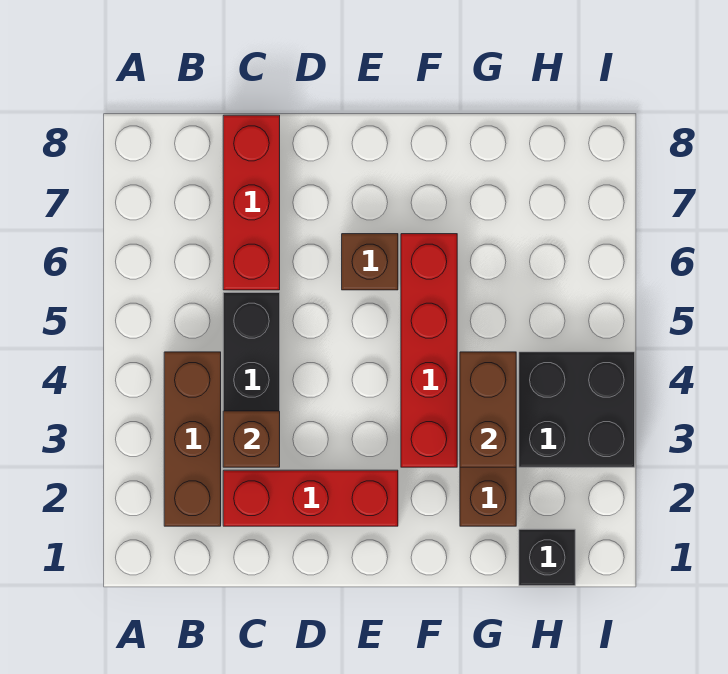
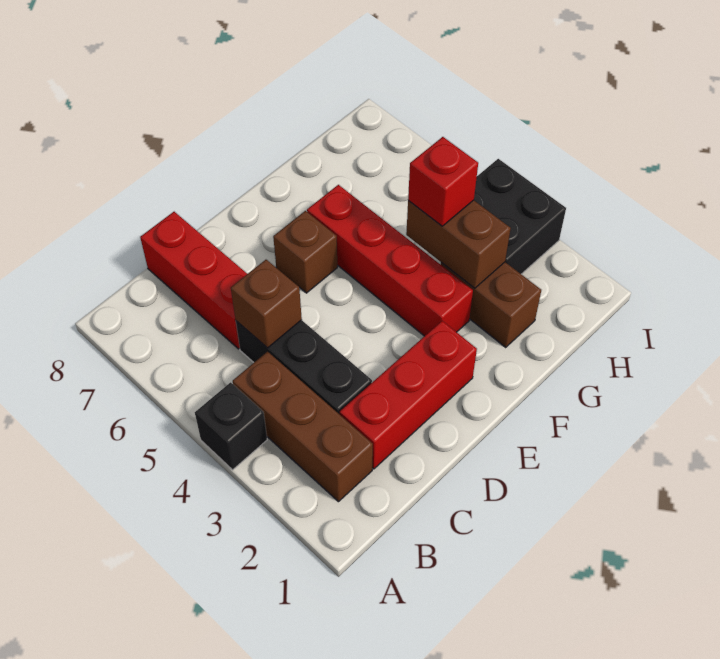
brown 1x1 brick [223,411,280,467] -> brown 1x1 brick moved to [231,260,302,348]
none -> red 1x1 brick [408,137,478,226]
black 1x1 brick [519,529,575,586] -> black 1x1 brick moved to [195,382,267,470]

